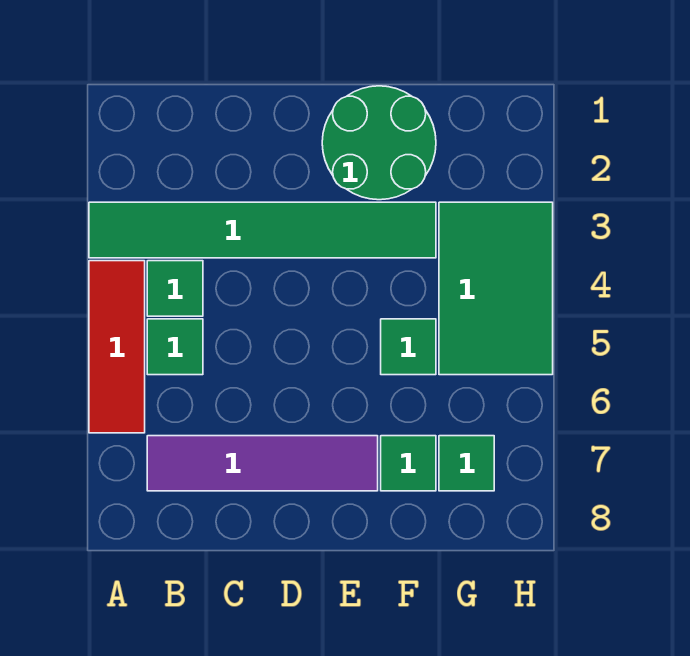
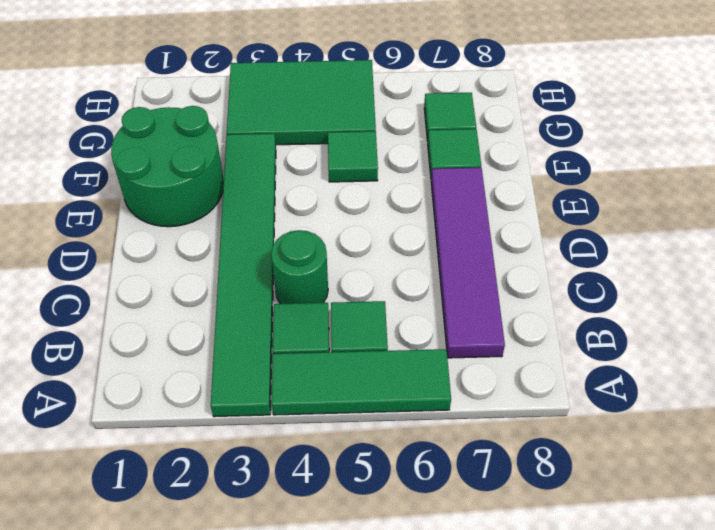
red 1x3 tile [89,261,145,433] -> green 1x3 tile [272,349,451,415]
none -> green 1x1 round brick [271,230,328,304]

